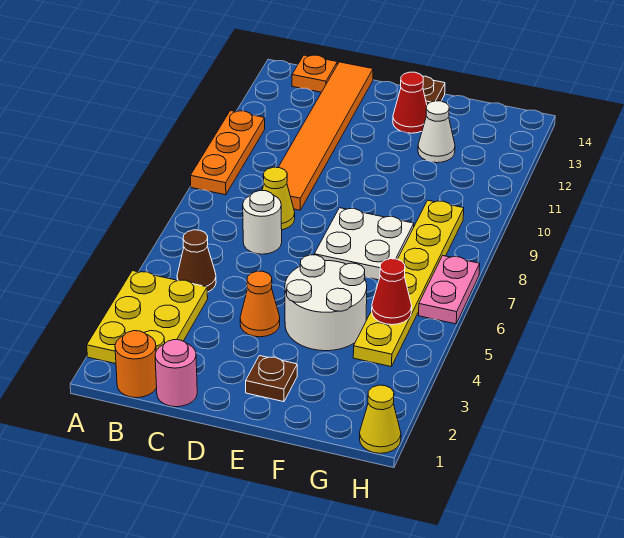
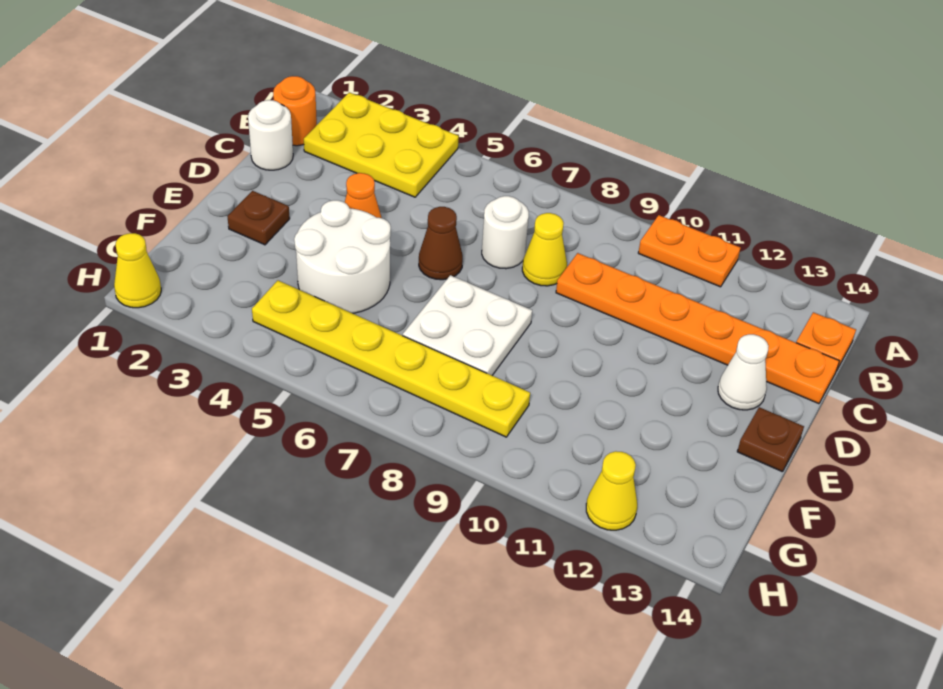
orange 1x3 plate [190,111,265,195] -> orange 1x2 plate [638,215,740,287]
brown 1x1 cone [177,230,216,292] -> brown 1x1 cone moved to [419,207,463,280]
pink 1x1 round brick [155,340,197,407] -> white 1x1 round brick [248,100,293,170]
orange 1x6 tile [278,62,373,210] -> orange 1x6 plate [556,253,839,404]
red 1x1 cone [393,72,427,133] -> none
white 1x1 cone [418,101,455,163] -> white 1x1 cone moved to [718,334,769,410]
red 1x1 cone [372,259,412,325] -> none
pink 1x2 plate [419,256,480,324] -> none
none -> yellow 1x1 cone [586,451,637,530]

